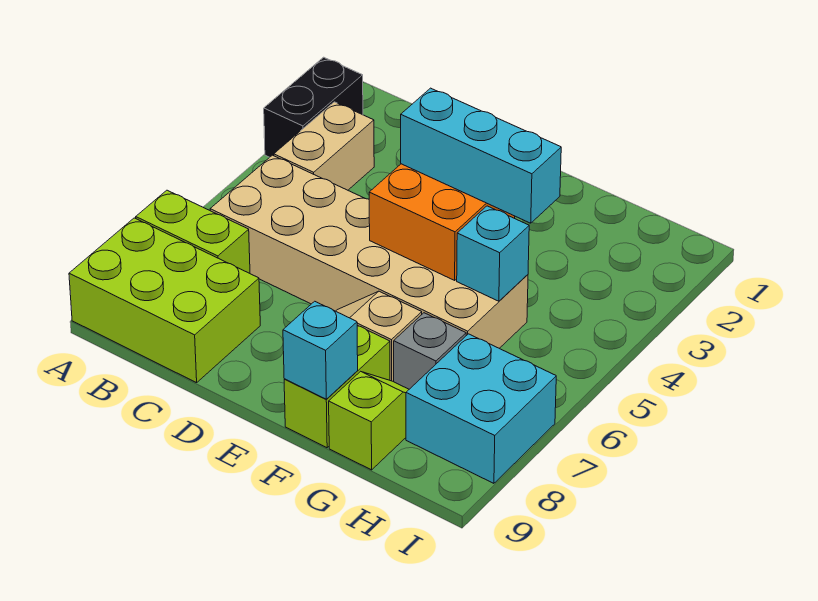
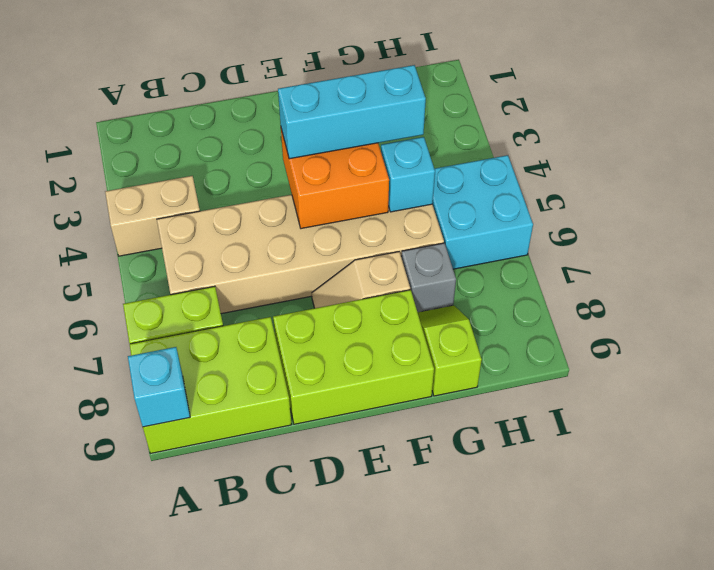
black 1x2 brick [264,57,363,157] -> none
tan 1x2 brick [274,102,374,190] -> tan 1x2 brick turned to [105,176,200,256]
lime 1x2 brick [284,325,390,448] -> lime 2x3 brick [273,290,434,424]
cyan 1x1 brick [283,301,358,399] -> cyan 1x1 brick moved to [128,347,190,427]
cyan 2x2 brick [406,334,556,483] -> cyan 2x2 brick moved to [432,155,533,269]

